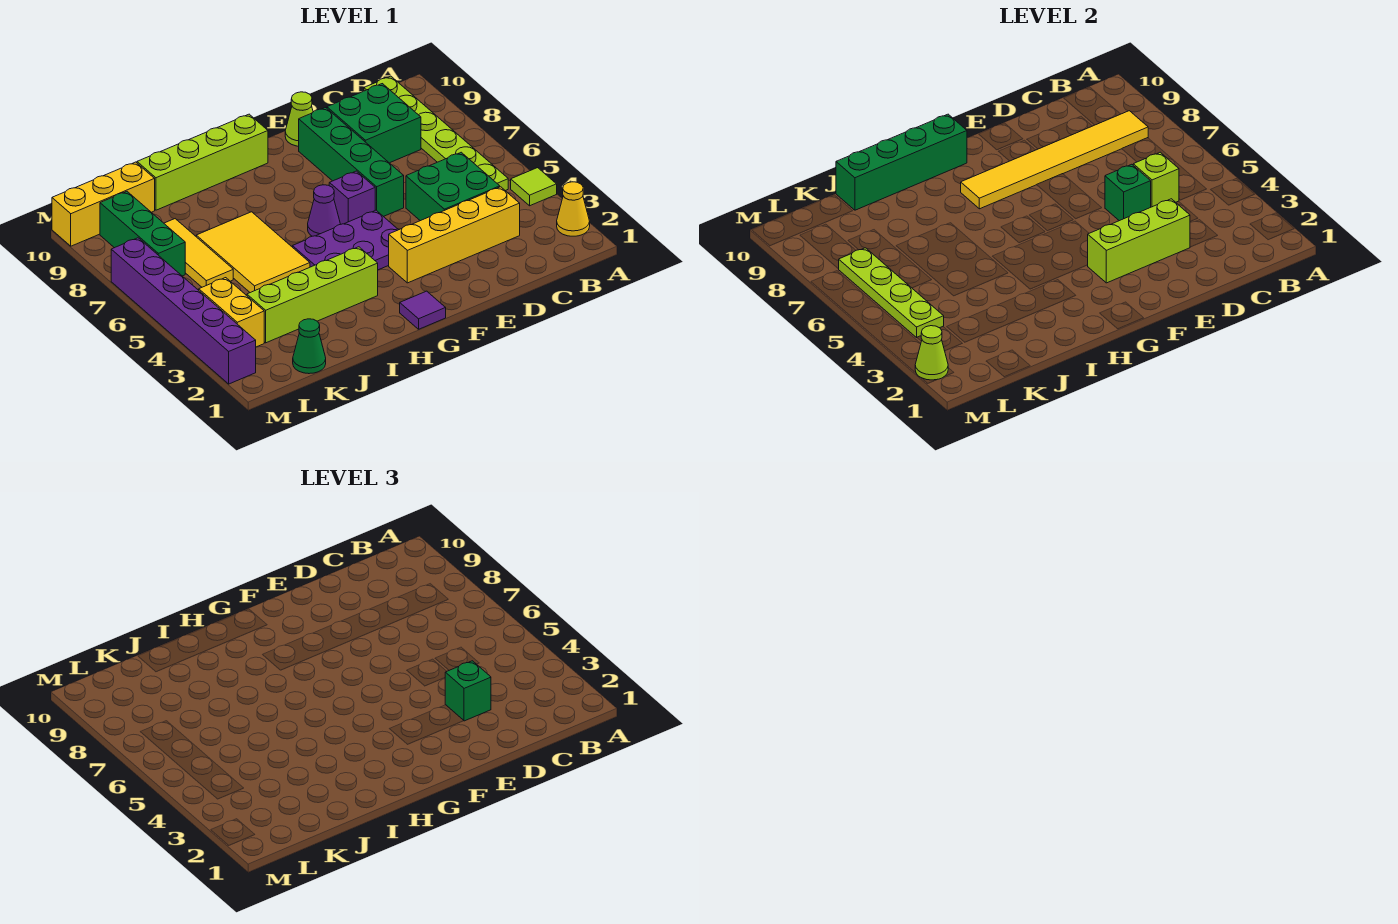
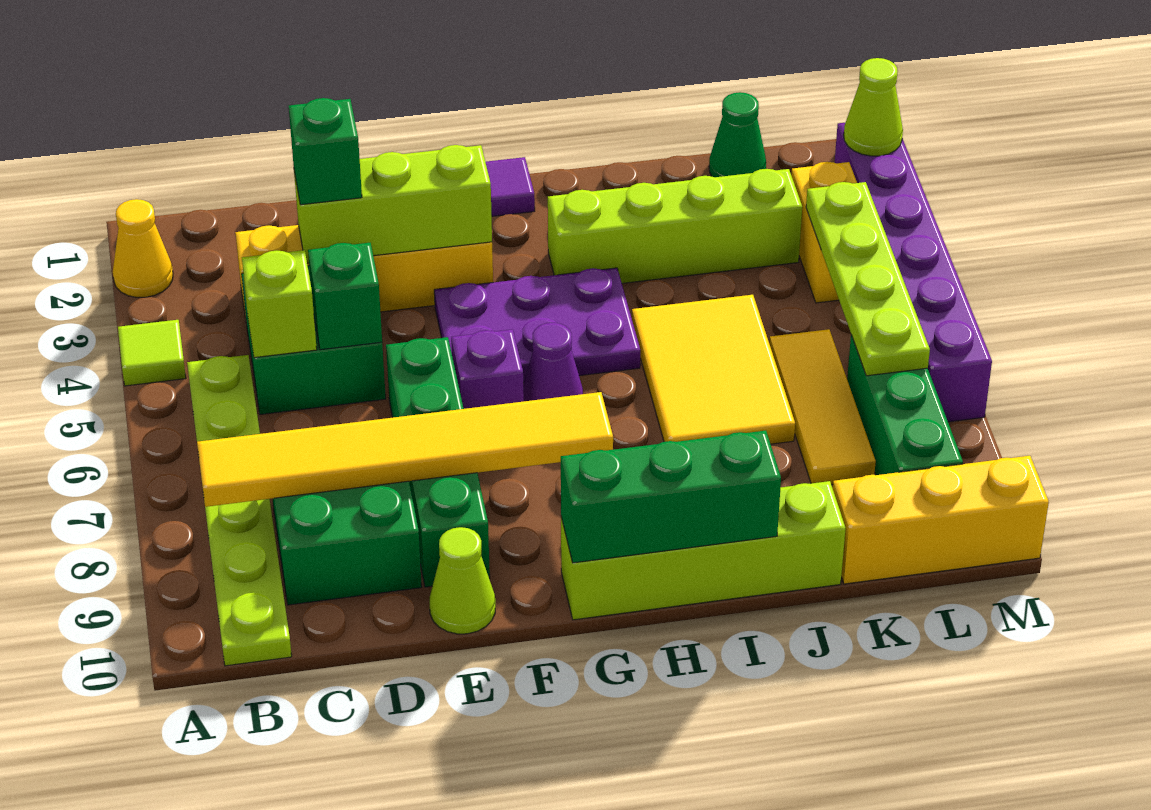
green 1x4 brick [836,114,967,210] -> green 1x3 brick [561,431,781,563]

